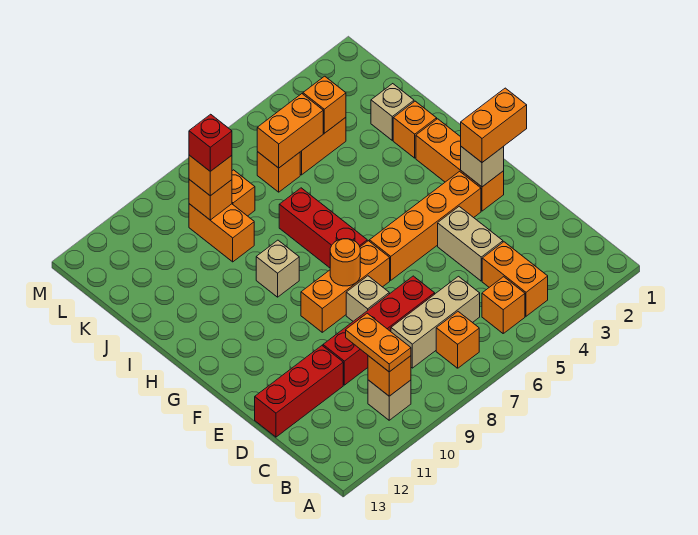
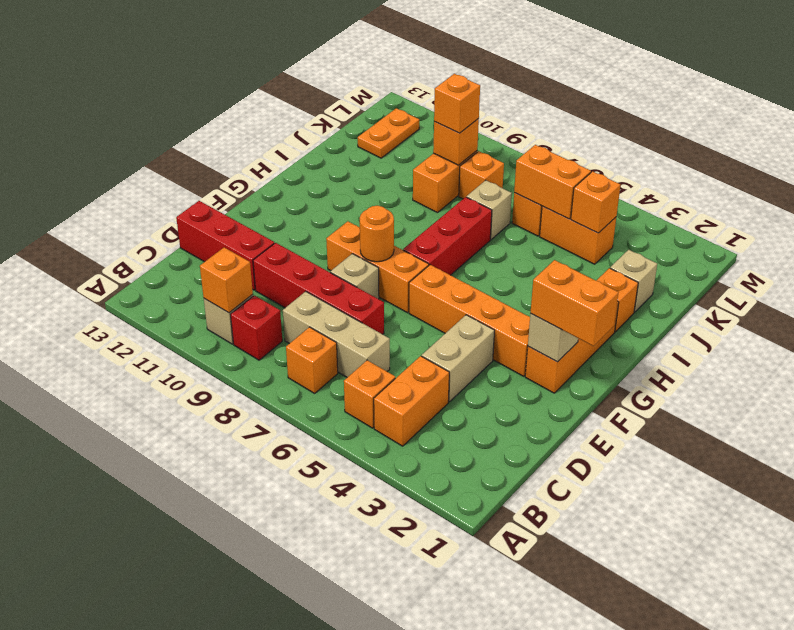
orange 1x2 plate [346,313,411,372] -> orange 1x2 plate moved to [358,108,419,158]
tan 1x1 brick [256,240,299,297] -> tan 1x1 brick moved to [467,180,512,240]
red 1x1 brick [189,114,232,171] -> red 1x1 brick moved to [230,295,282,360]

